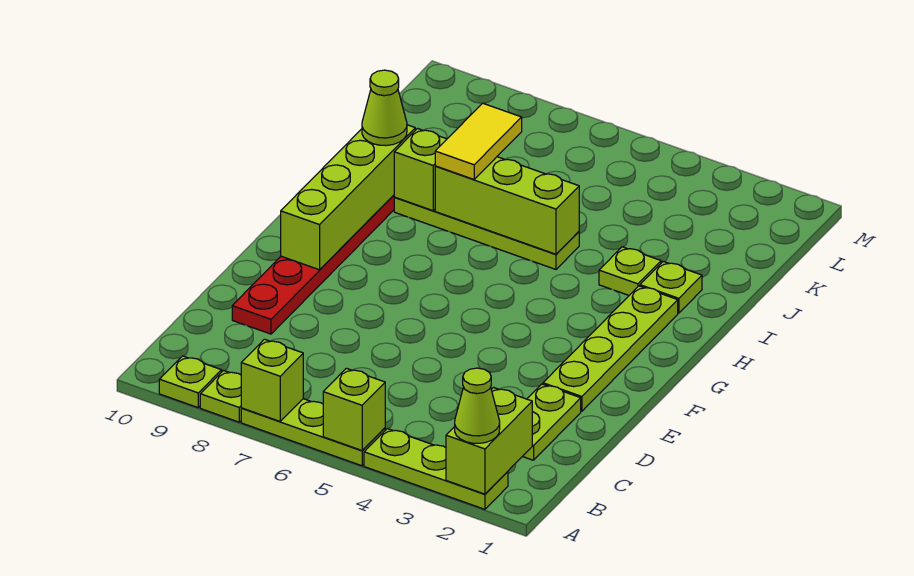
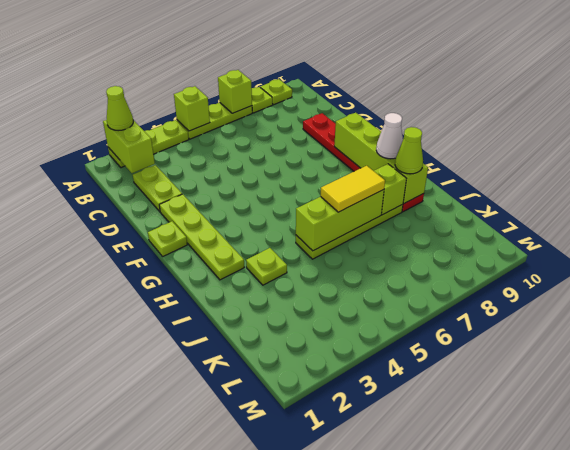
none -> white 1x1 cone [376,113,403,159]
lime 1x1 plate [640,261,702,313] -> lime 1x1 plate moved to [148,221,187,256]
yellow 1x2 tile [435,103,522,179] -> yellow 1x2 tile turned to [321,166,385,212]

